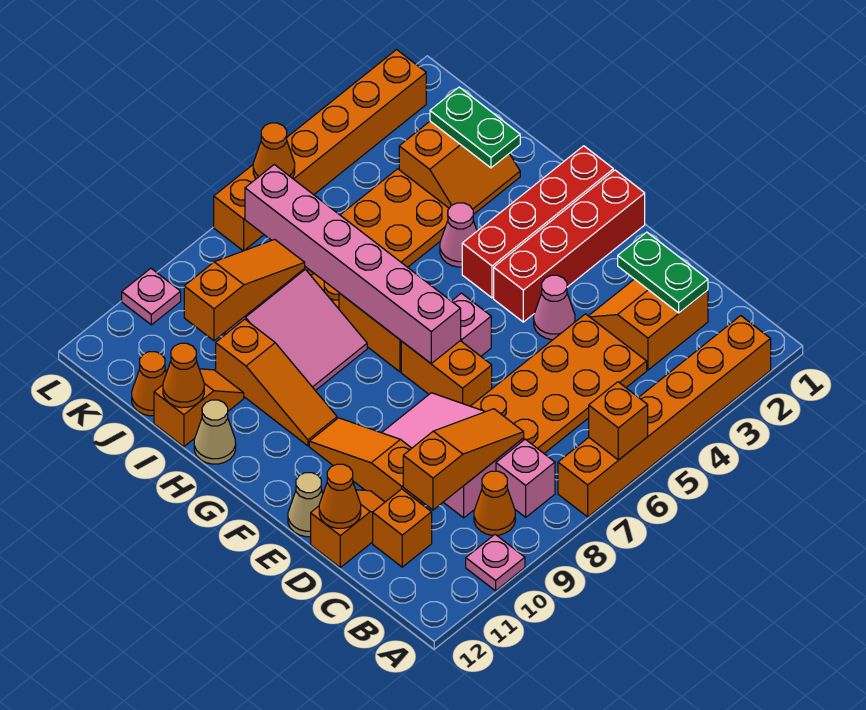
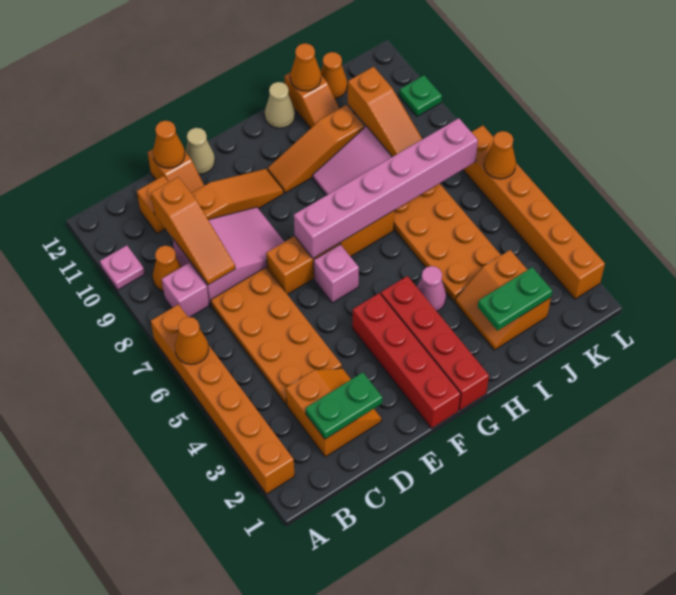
orange 1x1 brick [589,382,648,460] -> orange 1x1 cone [175,317,209,364]
pink 1x1 cone [534,275,575,340] -> none
pink 1x1 plate [122,268,181,325] -> green 1x1 plate [399,75,442,116]

